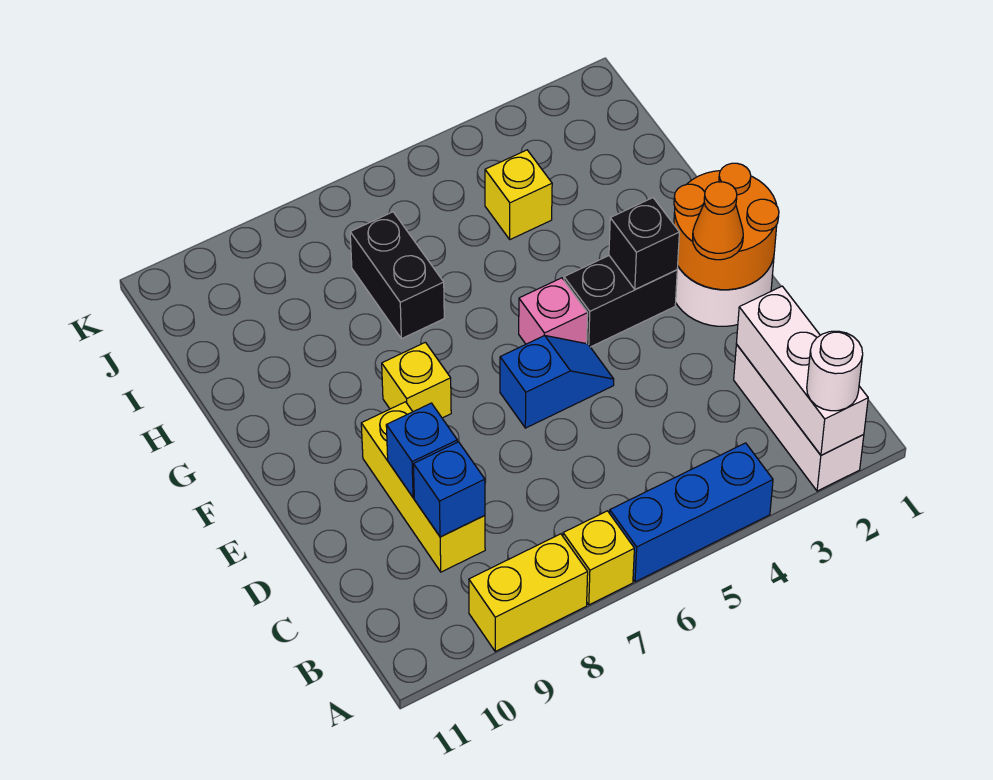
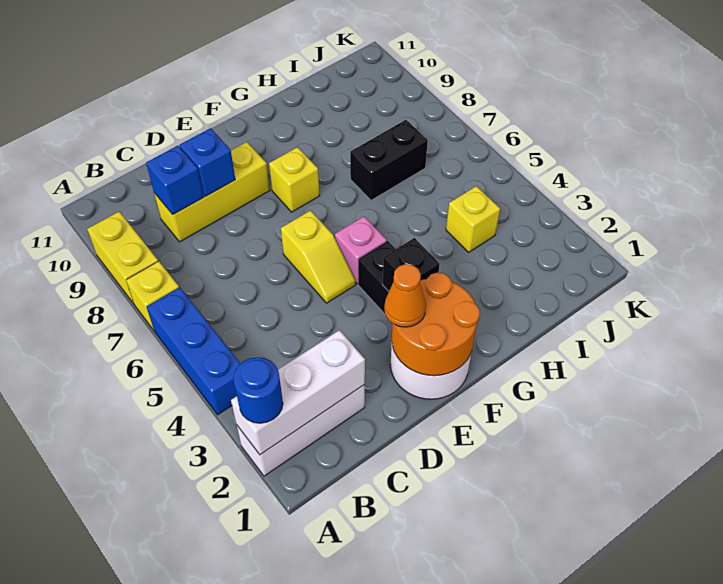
white 1x1 round brick [807,331,863,411] -> blue 1x1 round brick [233,357,283,423]
blue 1x2 slope [500,336,614,428] -> yellow 1x2 slope [281,211,356,303]

